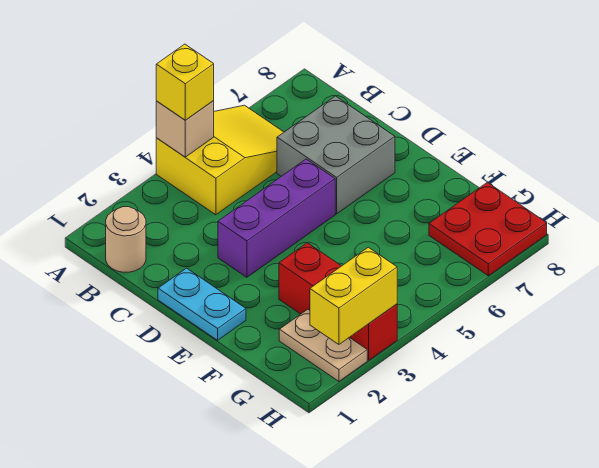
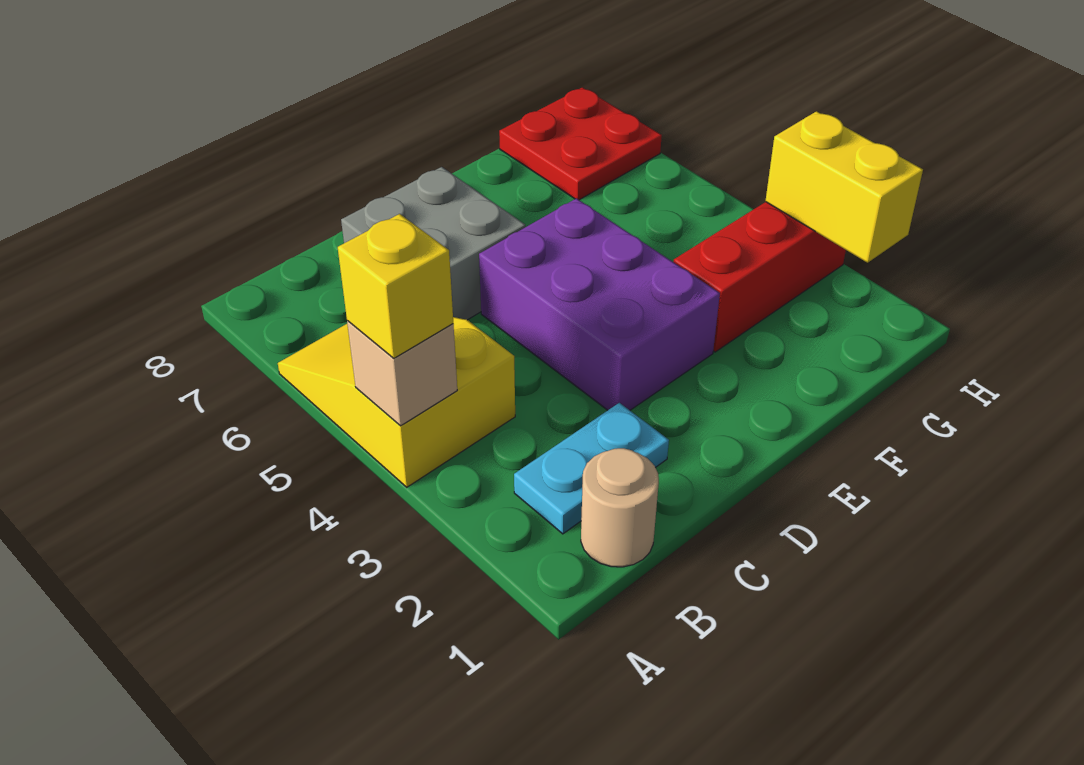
cyan 1x2 plate [158,268,246,340] -> cyan 1x2 plate moved to [514,403,669,534]
purple 1x3 brick [218,159,335,277] -> purple 2x3 brick [479,198,720,410]
tan 1x2 plate [279,309,367,381] -> none

